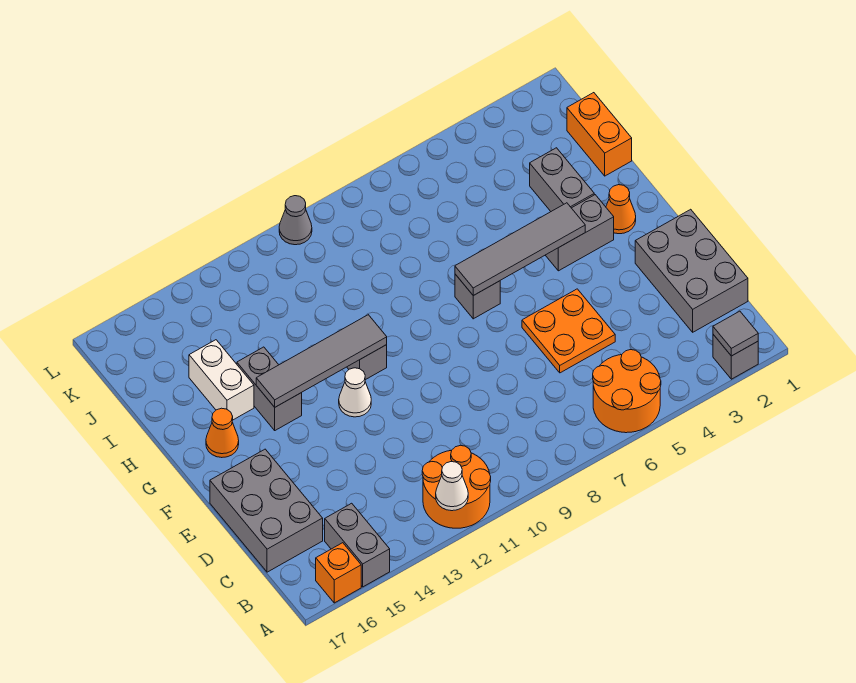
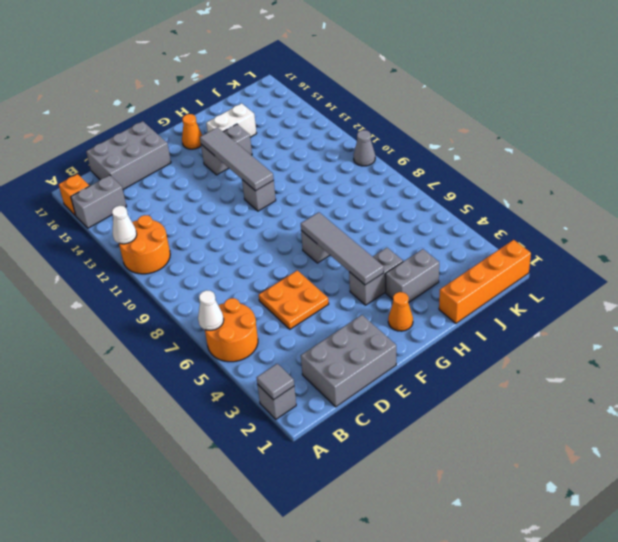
white 1x1 cone [339,368,371,417] -> white 1x1 cone moved to [198,290,224,330]
grey 1x2 brick [546,195,614,271] -> grey 1x2 brick turned to [349,248,403,305]
orange 1x2 brick [567,93,632,176] -> orange 1x4 brick [439,240,531,323]

